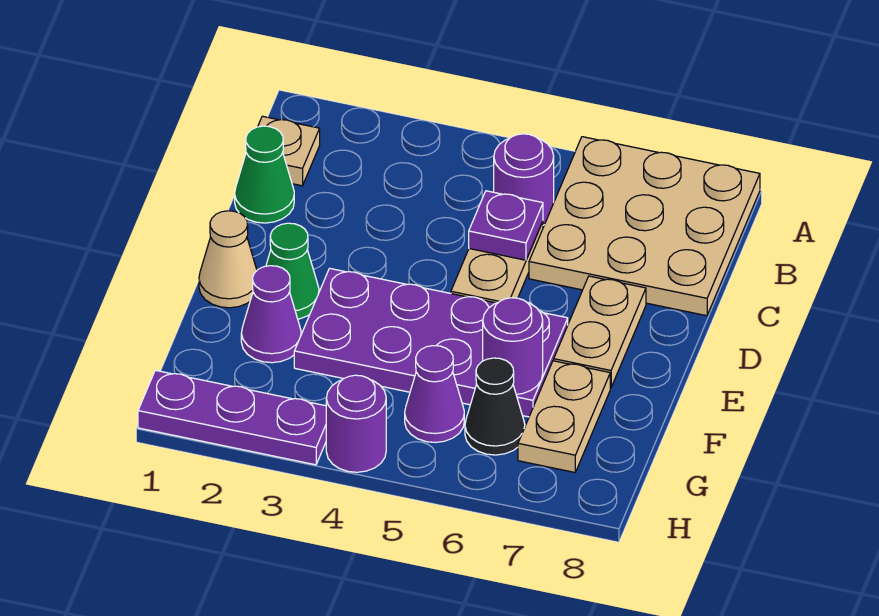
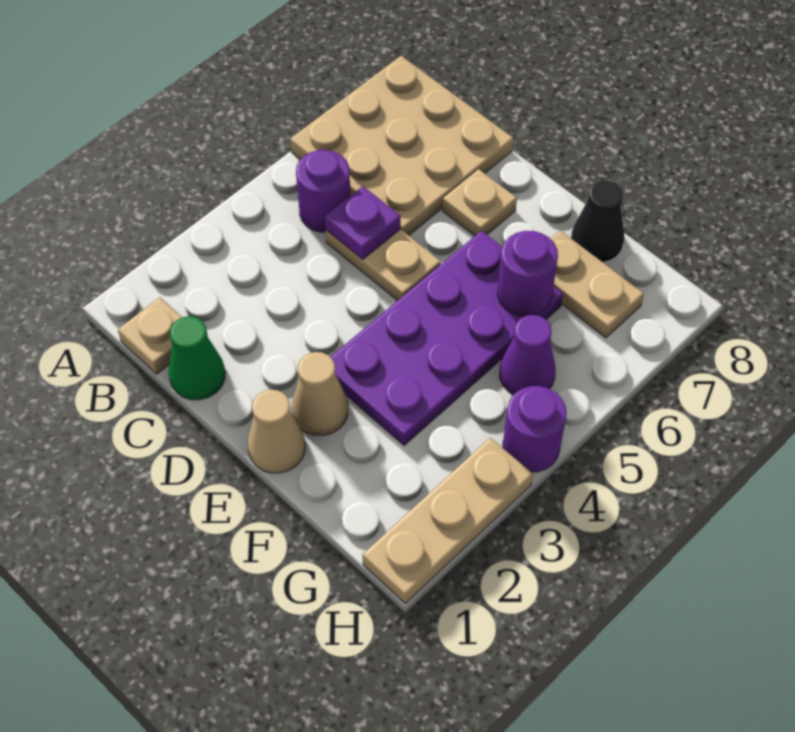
tan 1x2 plate [554,276,646,388] -> tan 1x1 plate [442,169,517,236]
green 1x1 cone [266,223,319,319] -> tan 1x1 cone [292,352,348,435]
purple 1x1 cone [241,266,301,363] -> none
black 1x1 cone [465,358,525,455] -> black 1x1 cone moved to [571,180,625,262]
purple 1x3 plate [138,370,326,465] -> tan 1x3 plate [362,438,533,604]

